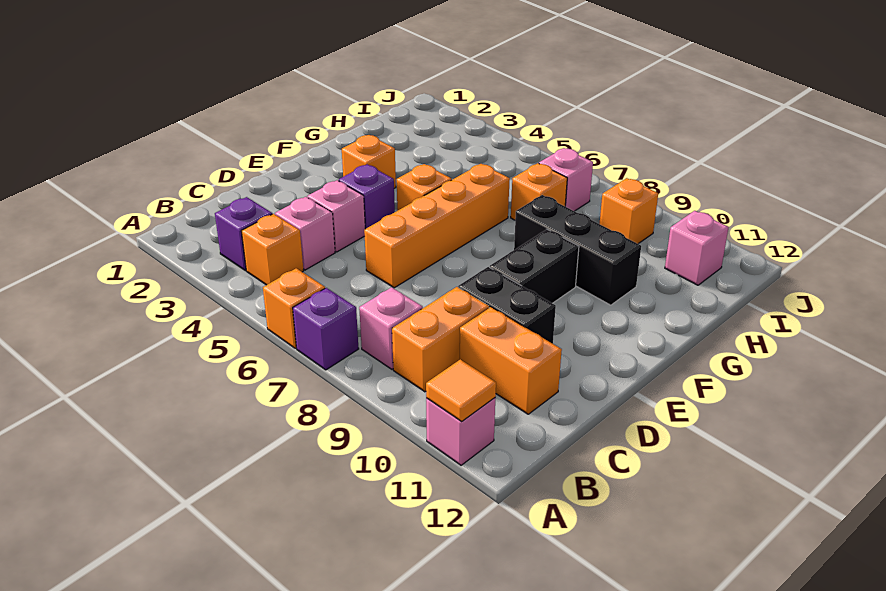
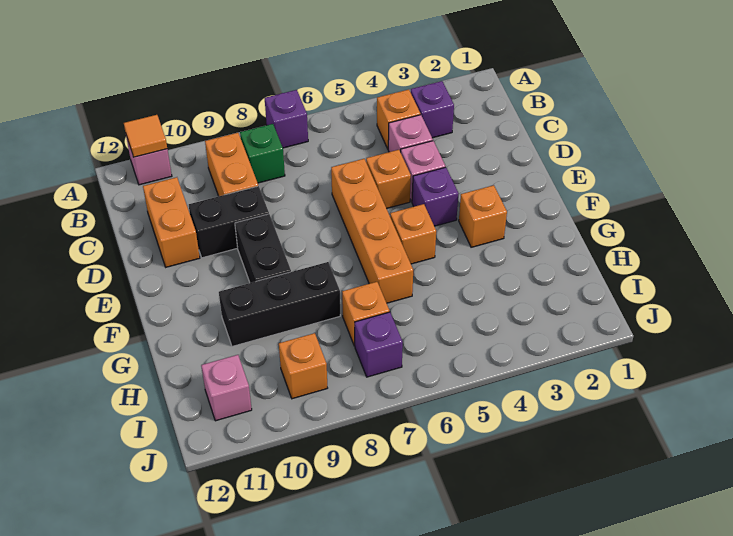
orange 1x1 brick [263,268,325,348] -> orange 1x1 brick moved to [366,150,411,208]
pink 1x1 brick [359,287,423,369] -> green 1x1 brick [240,124,285,183]
orange 1x2 brick [460,307,562,414] -> orange 1x2 brick turned to [143,177,200,267]
pink 1x1 brick [539,148,593,211] -> purple 1x1 brick [355,312,403,377]

